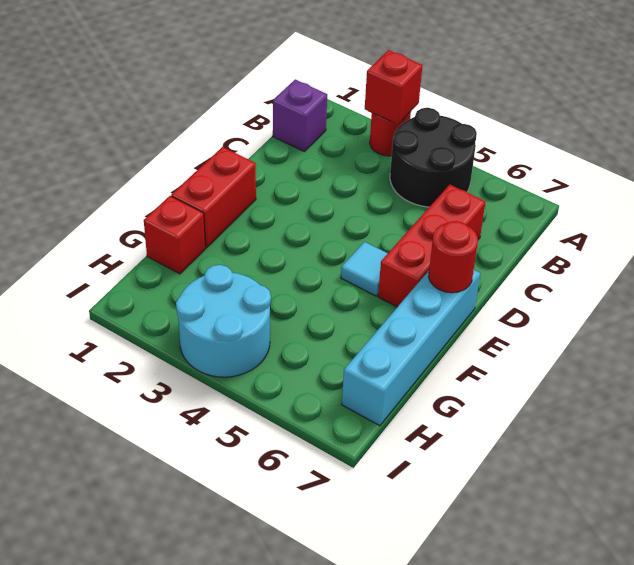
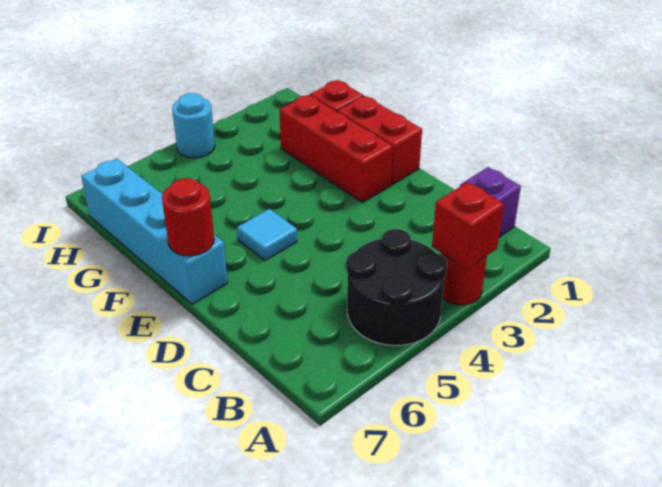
red 1x3 brick [378,185,486,307] -> red 1x3 brick moved to [279,95,393,202]
cyan 2x2 round brick [176,265,271,377] -> cyan 1x1 round brick [172,93,215,158]

